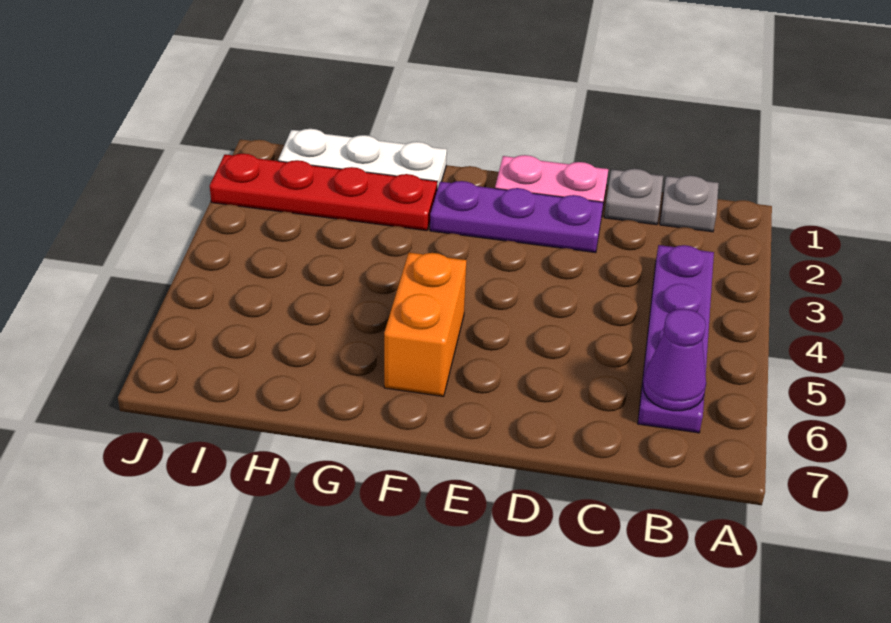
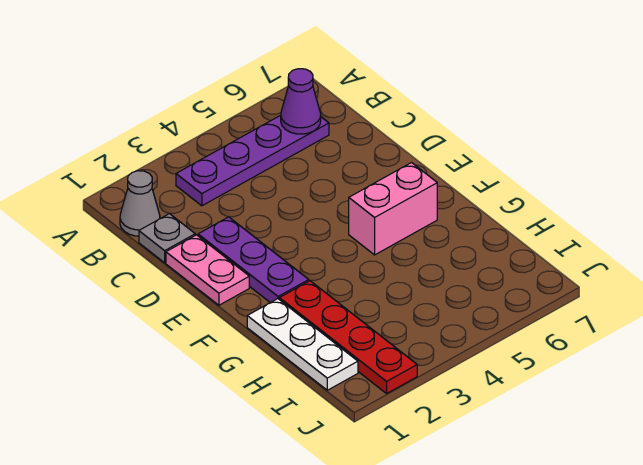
grey 1x1 plate [660,176,719,232] -> grey 1x1 cone [120,171,160,236]
orange 1x2 brick [384,252,467,396] -> pink 1x2 brick [349,163,437,255]

